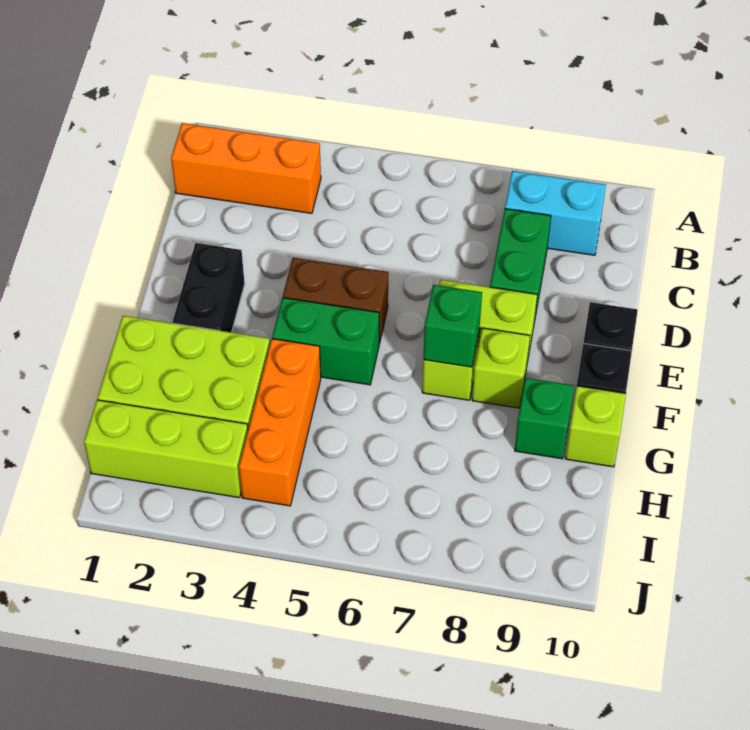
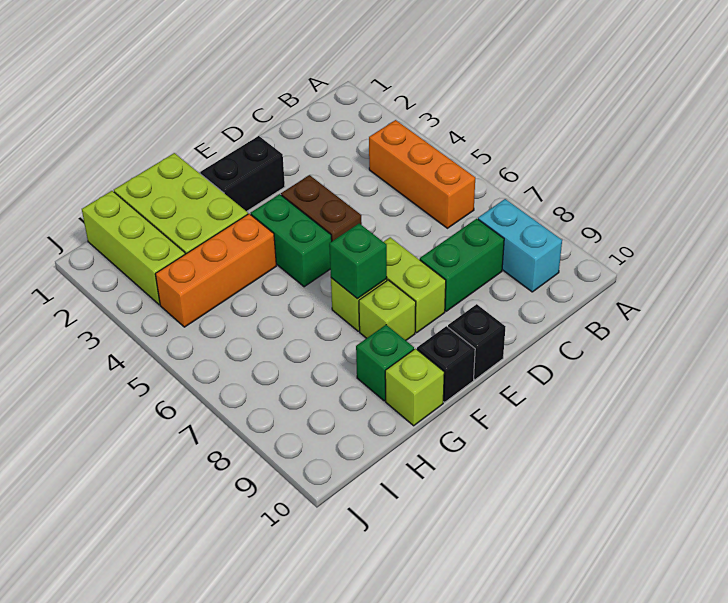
orange 1x3 brick [171,123,321,213] -> orange 1x3 brick moved to [369,120,475,228]

